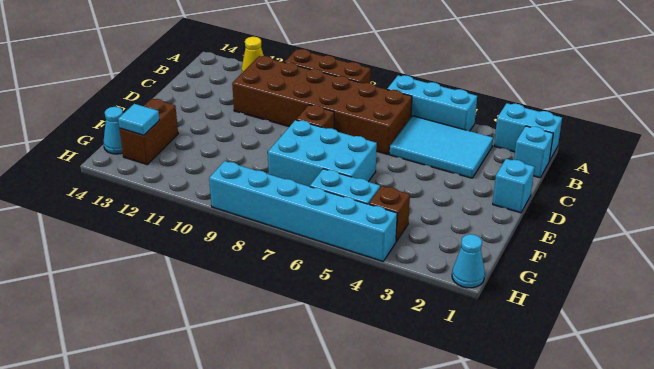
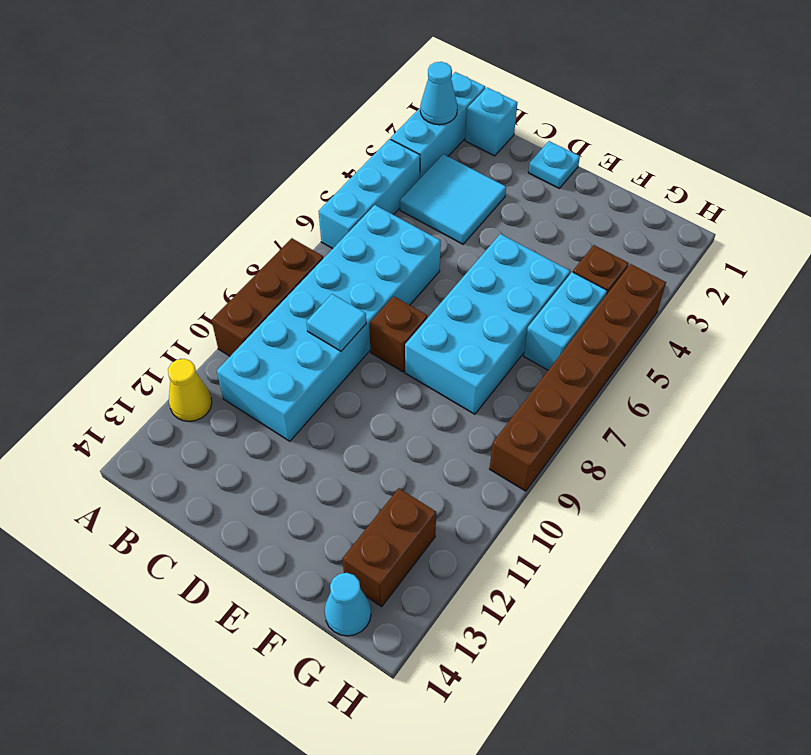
cyan 1x2 brick [494,103,562,161] -> cyan 1x3 brick [391,72,485,178]
cyan 2x3 tile [390,116,493,178] -> cyan 2x2 tile [400,154,506,244]
brown 2x6 brick [232,56,412,154] -> cyan 2x6 brick [217,205,441,441]
cyan 1x1 brick [493,159,535,213] -> cyan 1x1 plate [528,141,580,188]
cyan 2x3 brick [268,120,377,186] -> cyan 2x4 brick [405,234,570,414]
brown 1x2 brick [120,99,178,164] -> brown 1x2 brick turned to [342,488,436,607]
cyan 1x1 tile [118,104,159,135] -> cyan 1x1 tile moved to [306,294,366,351]
cyan 1x1 cone [452,234,485,288] -> cyan 1x1 cone moved to [420,62,457,125]
cyan 1x6 brick [209,161,397,261] -> brown 1x6 brick [490,264,666,491]

